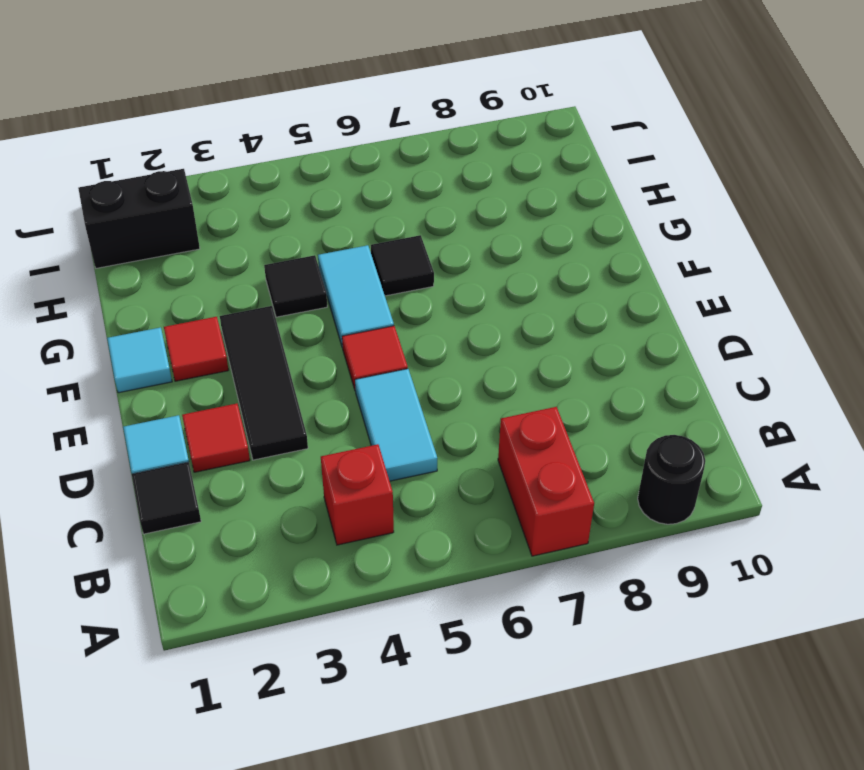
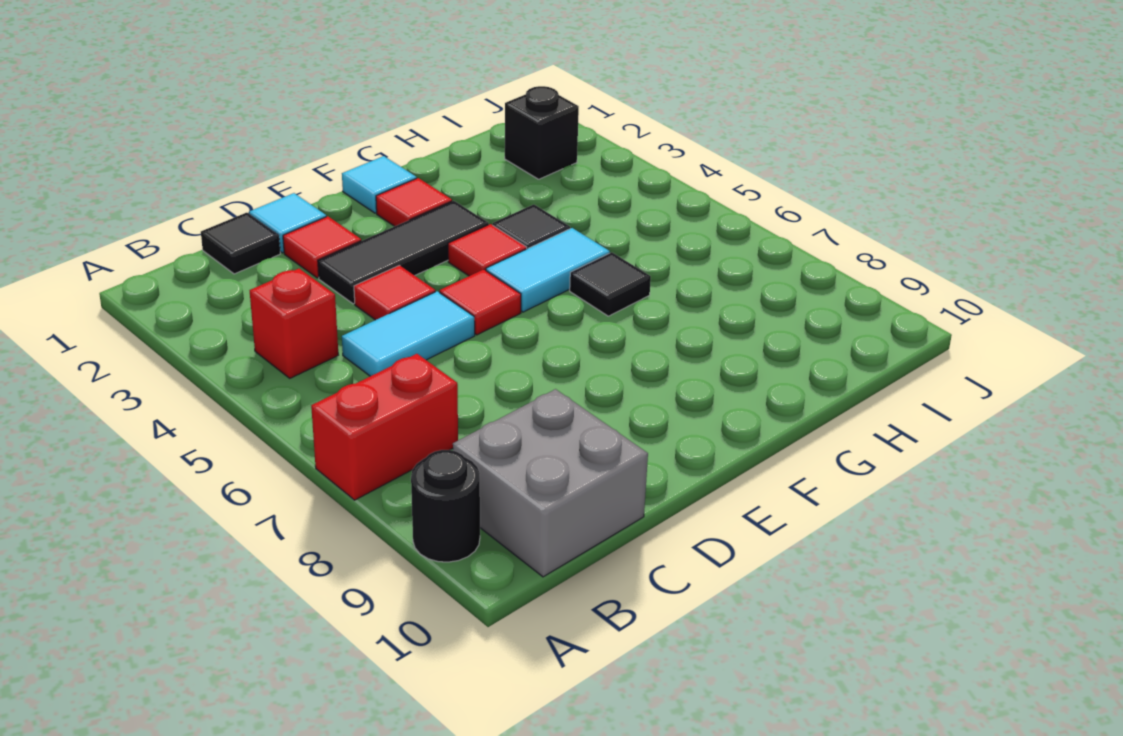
none -> grey 2x2 brick [453,389,648,577]
none -> red 1x1 tile [354,265,435,320]
none -> red 1x1 tile [448,224,527,276]
black 1x2 brick [78,169,200,268] -> black 1x1 brick [505,86,579,179]

